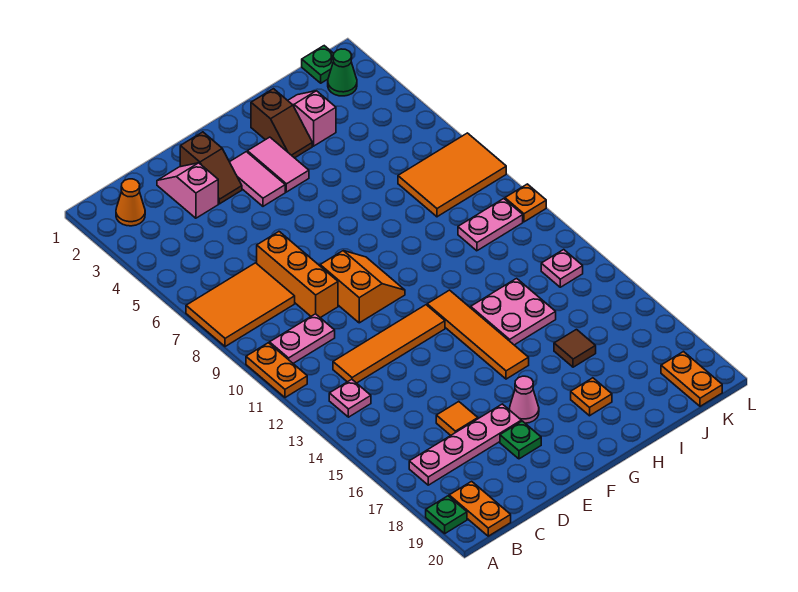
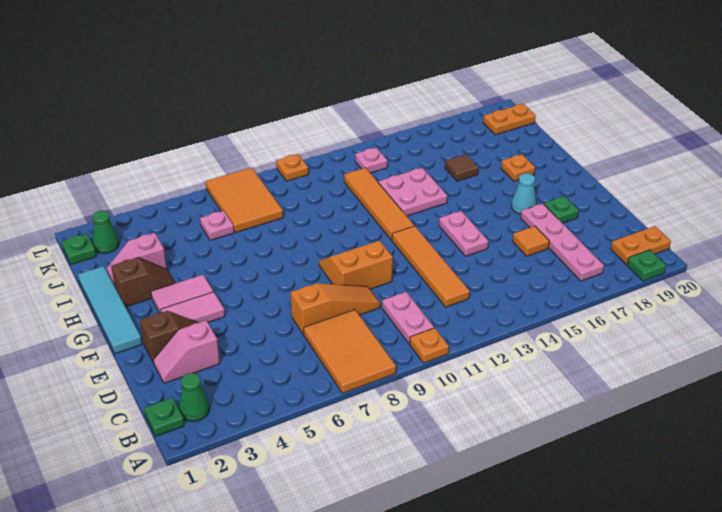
orange 1x2 plate [246,343,307,398] -> orange 1x1 plate [410,328,449,363]
none -> green 1x1 plate [144,398,184,436]
orange 1x1 cone [116,179,145,226] -> green 1x1 cone [179,373,210,421]
pink 1x1 plate [329,379,371,417] -> pink 1x1 plate moved to [200,211,234,240]
orange 1x3 brick [257,232,338,318] -> orange 1x3 slope [291,283,380,334]
none -> cyan 1x4 tile [78,266,142,354]
pink 1x1 cone [510,376,539,423] -> cyan 1x1 cone [511,173,537,214]
orange 1x4 tile [427,290,529,379] -> orange 1x4 tile turned to [344,168,414,240]
pink 1x2 plate [458,199,523,251] -> pink 1x2 plate moved to [439,211,488,256]

